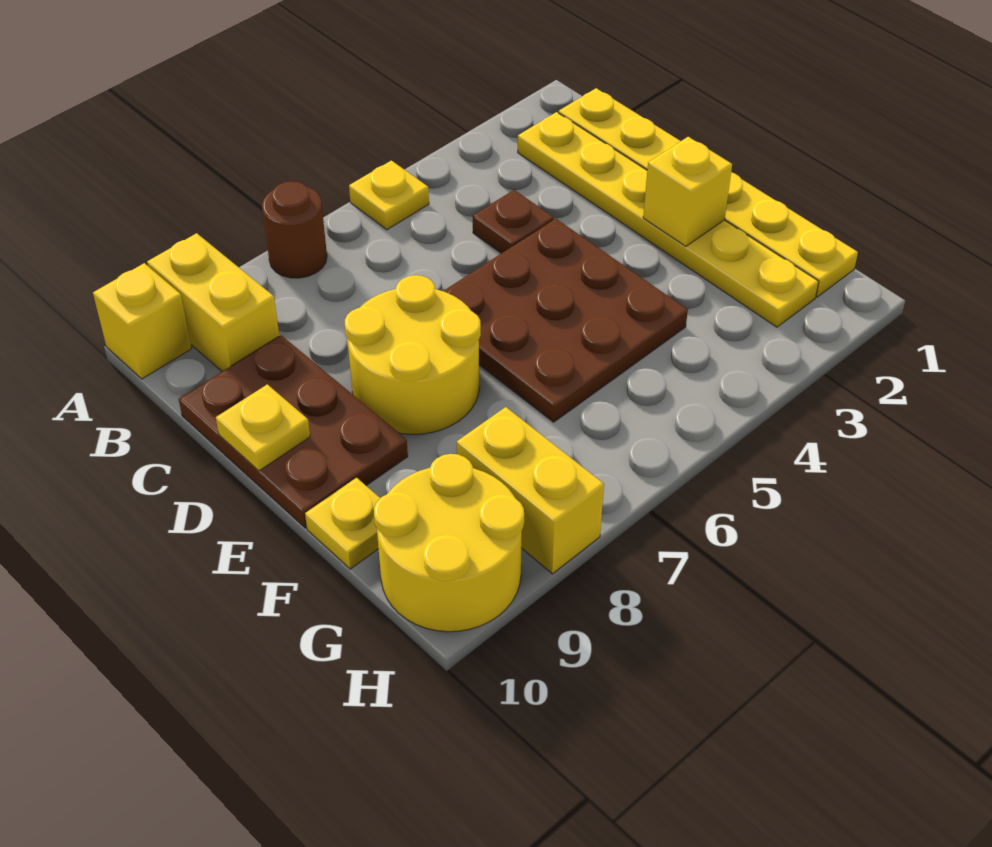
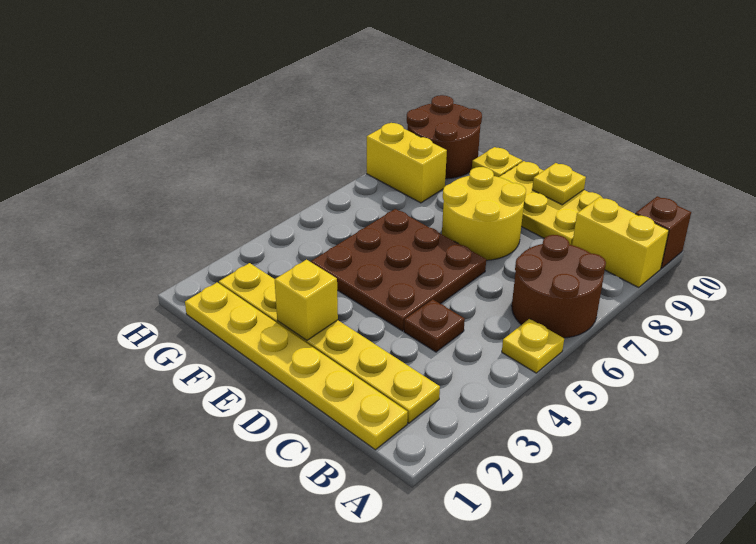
brown 1x1 round brick [262,181,327,278] -> brown 2x2 round brick [512,235,606,338]
yellow 1x1 brick [93,263,192,379] -> brown 1x1 brick [635,196,691,268]
brown 2x3 plate [179,335,408,528] -> yellow 2x3 plate [500,161,602,245]
yellow 2x2 round brick [374,454,524,632] -> brown 2x2 round brick [407,95,482,179]

